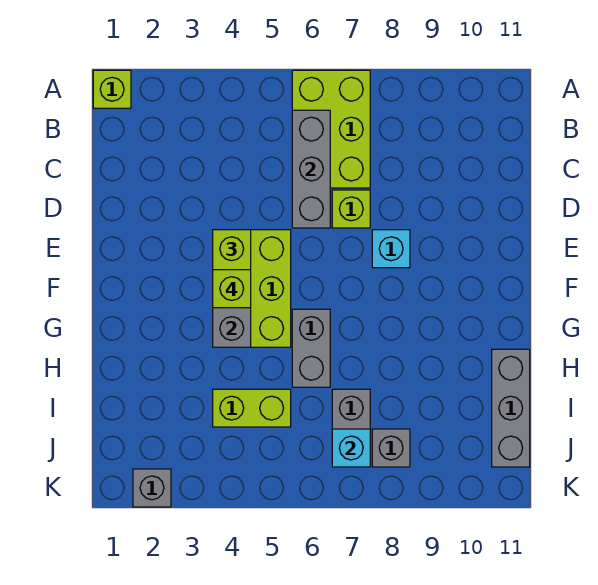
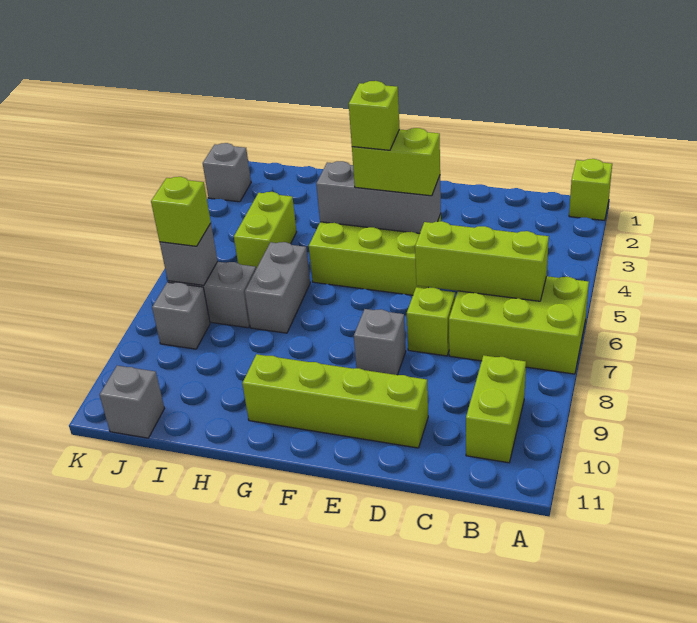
grey 1x3 brick [292,110,330,228] -> lime 1x3 brick [415,221,549,301]
none -> lime 1x2 brick [466,355,526,463]
none -> lime 1x4 brick [242,354,428,448]
cyan 1x1 brick [372,230,410,268] -> grey 1x1 brick [354,309,406,375]
grey 1x2 brick [292,309,330,387] -> grey 1x2 brick turned to [245,242,310,333]
grey 1x3 brick [492,349,530,467] -> grey 1x1 brick [100,366,164,438]
cyan 1x1 brick [332,429,370,467] -> grey 1x1 brick [160,223,218,285]
none -> lime 1x1 brick [151,177,211,246]

